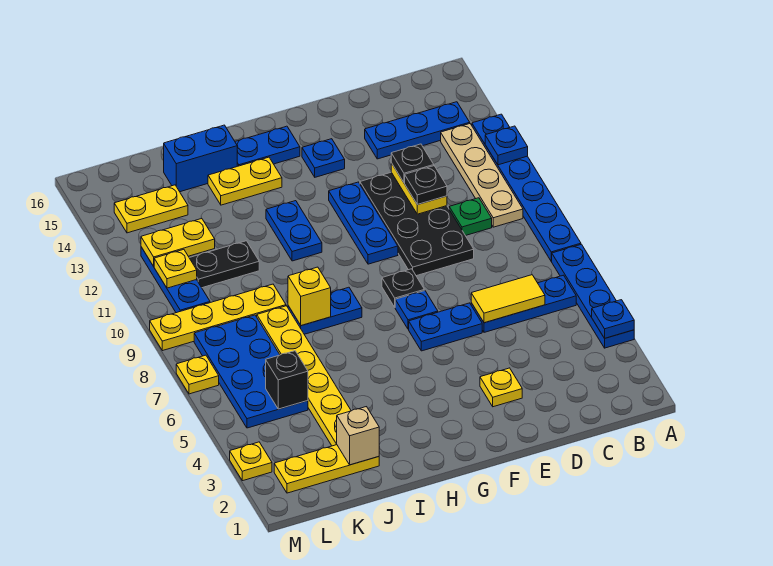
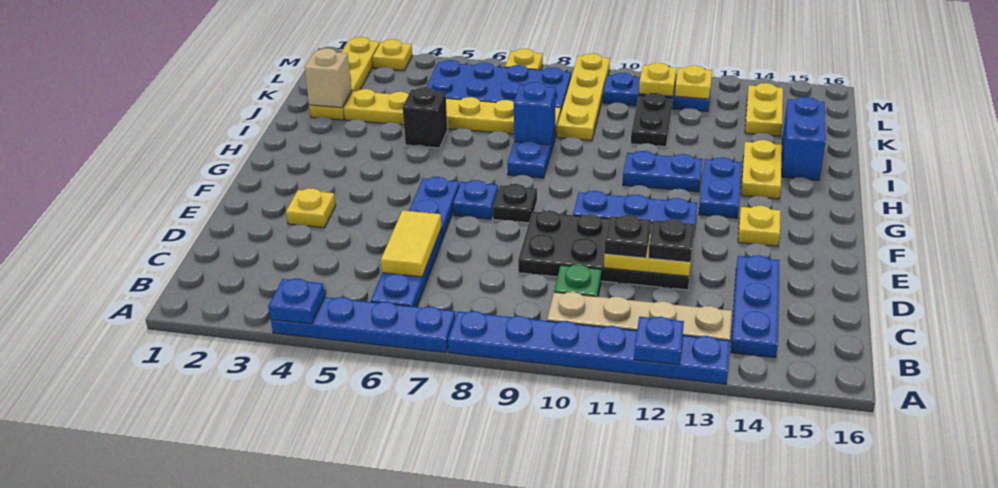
blue 1x1 plate [302,139,345,177] -> yellow 1x1 plate [738,206,781,246]
blue 1x2 plate [235,126,300,166] -> blue 1x2 plate moved to [699,157,742,218]
yellow 1x1 brick [288,267,331,326] -> blue 1x1 brick [514,82,556,145]
yellow 1x3 plate [274,445,379,493] -> yellow 1x4 plate [309,37,380,120]
black 1x1 brick [266,351,308,409] -> black 1x1 brick moved to [403,87,448,148]
yellow 1x2 plate [141,218,215,266] -> yellow 1x1 plate [675,65,712,99]

